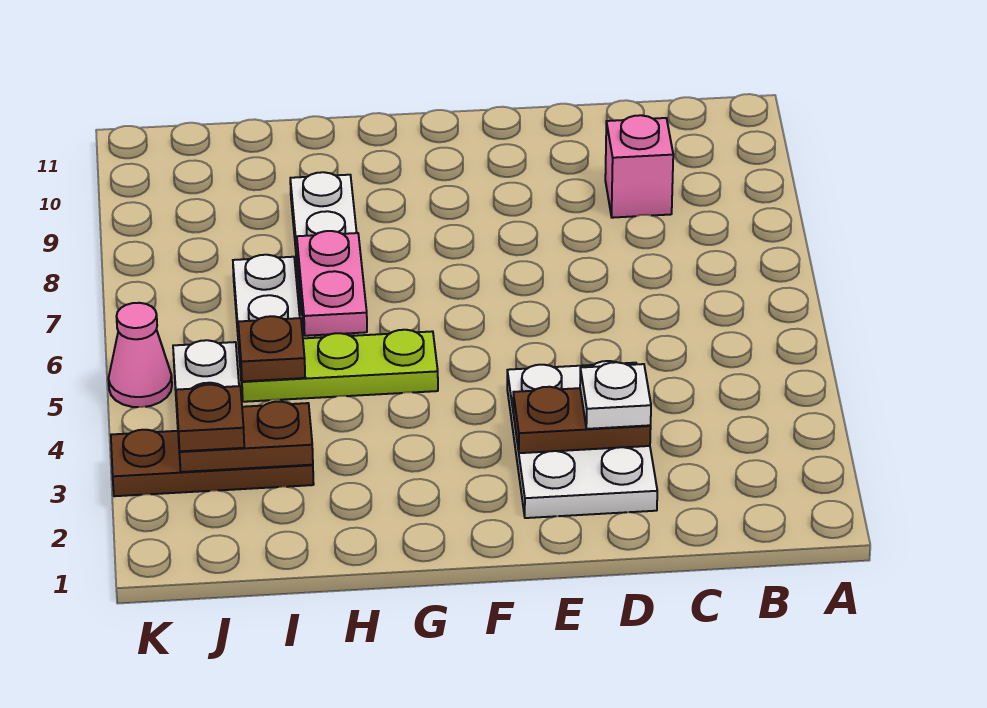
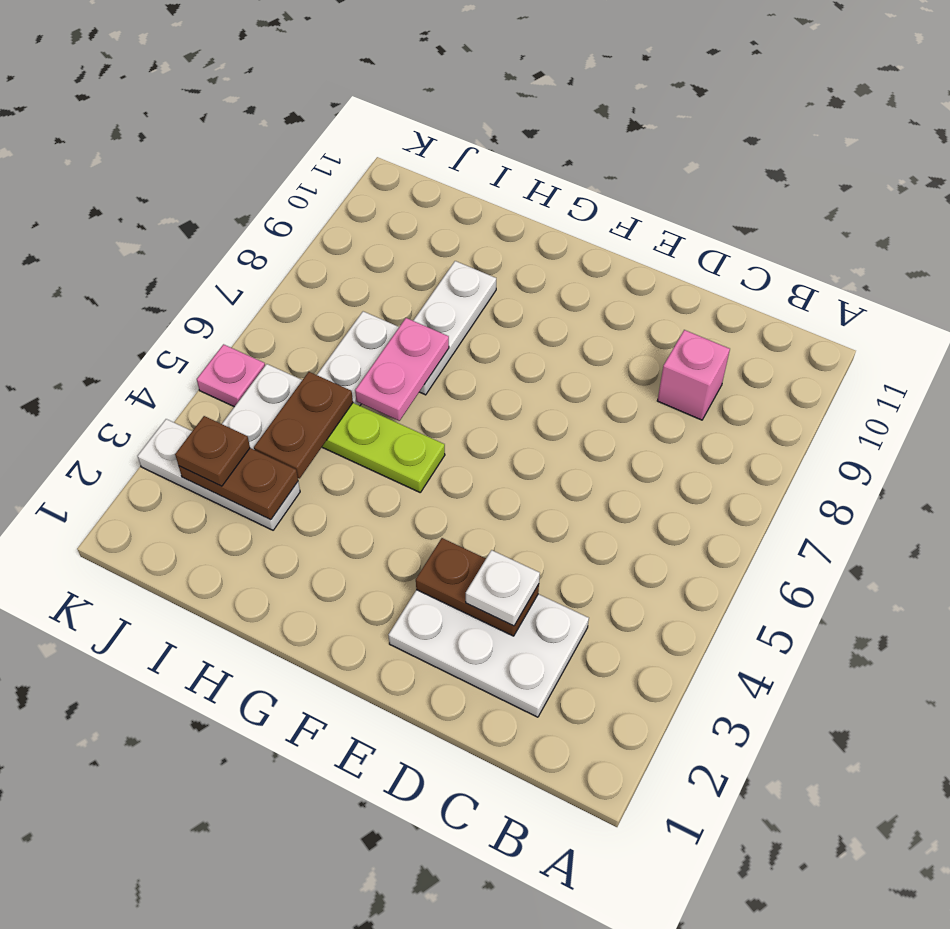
white 2x3 plate [507,361,657,518] -> white 2x3 plate turned to [389,590,589,717]
brown 1x3 plate [111,430,314,496] -> white 1x3 plate [138,419,300,530]
brown 1x1 plate [238,316,305,381] -> brown 1x2 plate [254,372,353,478]
pink 1x1 cone [108,303,172,407] -> pink 1x1 plate [197,344,265,407]

